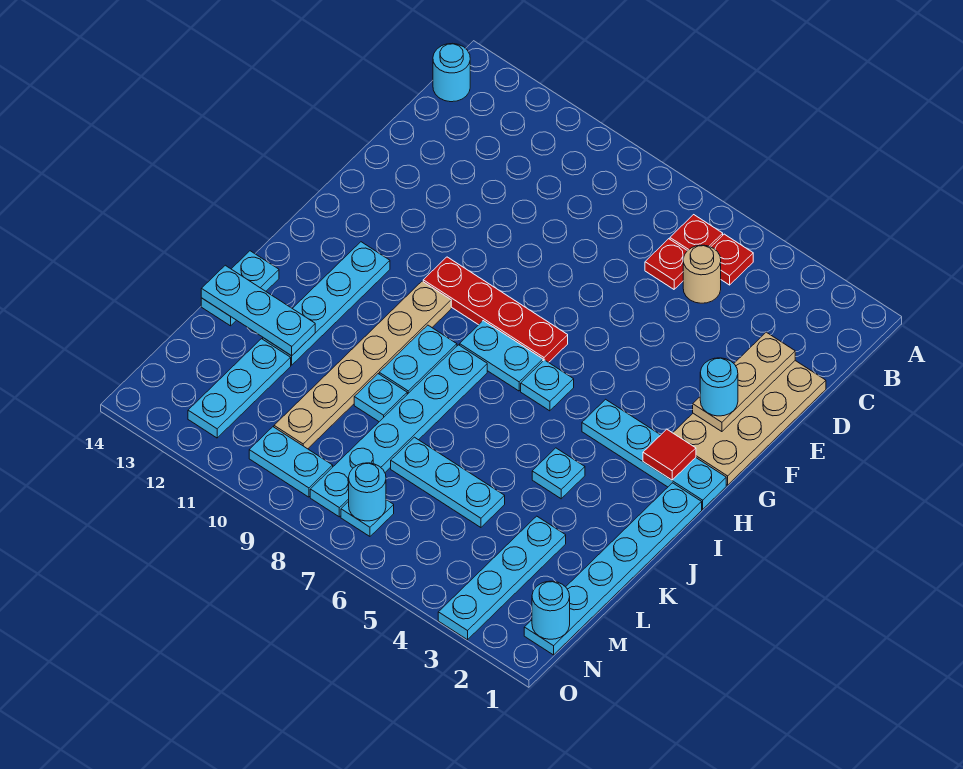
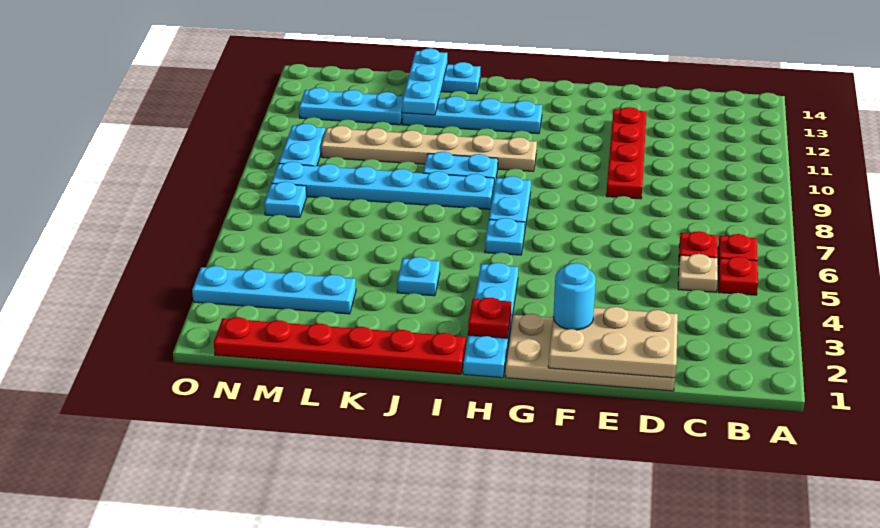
cyan 1x1 round brick [433,43,470,102] -> none
tan 1x1 round brick [683,245,721,303] -> tan 1x1 plate [678,254,718,292]
tan 1x3 plate [693,332,795,432] -> tan 2x3 plate [548,307,678,378]
red 1x4 plate [423,257,568,362] -> red 1x4 plate moved to [606,107,647,199]
red 1x1 tile [643,429,696,480] -> red 1x1 plate [468,298,512,338]
cyan 1x6 plate [524,483,702,655] -> red 1x6 plate [214,317,466,374]
cyan 1x1 plate [354,374,407,422] -> none
cyan 1x3 plate [391,437,505,527] -> none
cyan 1x1 round brick [532,581,570,639] -> none
cyan 1x1 round brick [349,463,386,521] -> none

